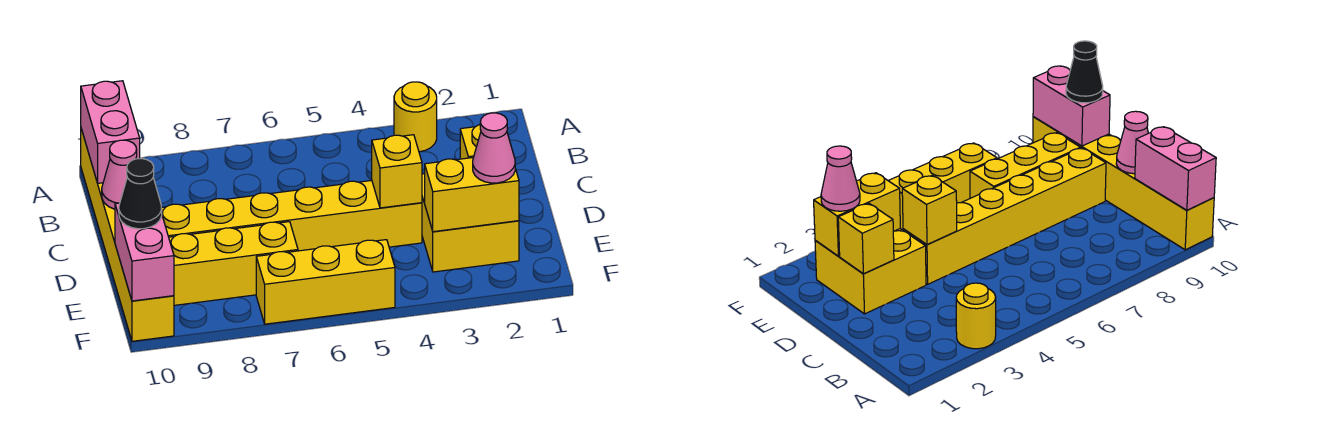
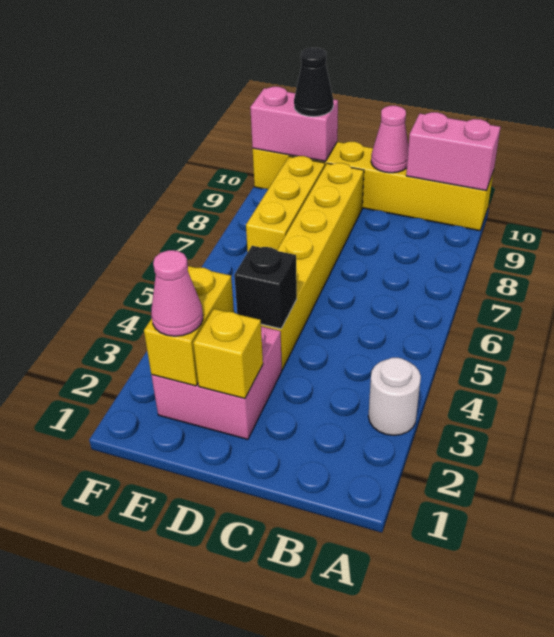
yellow 1x1 round brick [394,82,437,152] -> white 1x1 round brick [368,358,421,435]
yellow 2x2 brick [422,174,519,272] -> pink 2x2 brick [151,326,282,439]
yellow 1x1 brick [372,135,422,208] -> black 1x1 brick [234,246,297,329]
yellow 1x3 brick [256,240,395,324] -> none

